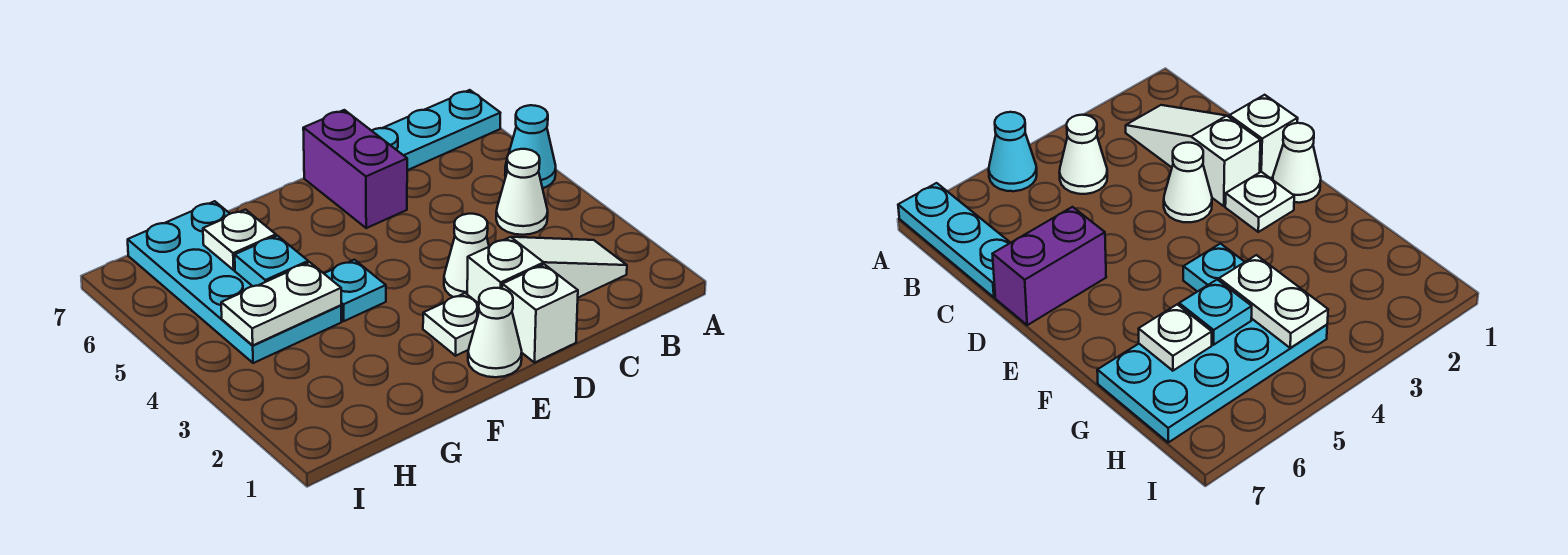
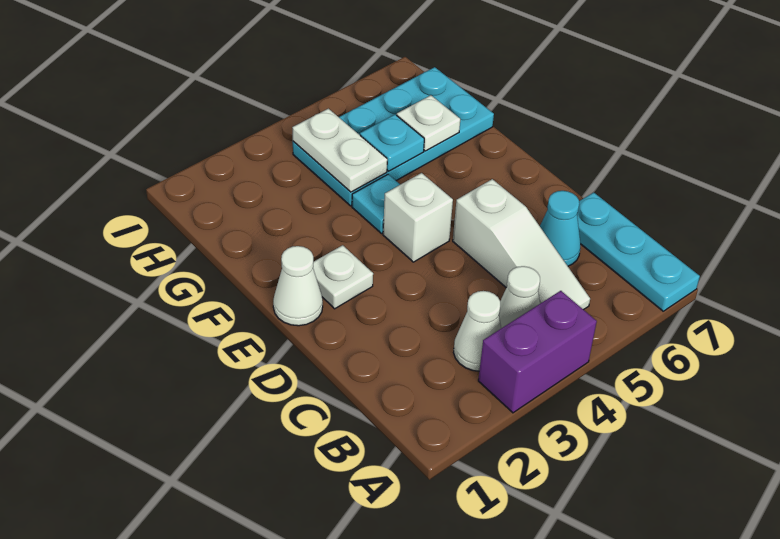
cyan 1x1 cone [505,105,556,188] -> cyan 1x1 cone moved to [540,191,581,266]
white 1x3 slope [467,237,627,303] -> white 1x3 slope moved to [453,179,590,310]
white 1x1 brick [502,264,578,363] -> white 1x1 brick moved to [383,173,453,262]
white 1x1 cone [444,214,489,297] -> white 1x1 cone moved to [454,291,501,371]
purple 1x2 brick [303,110,407,228] -> purple 1x2 brick moved to [478,291,597,413]

